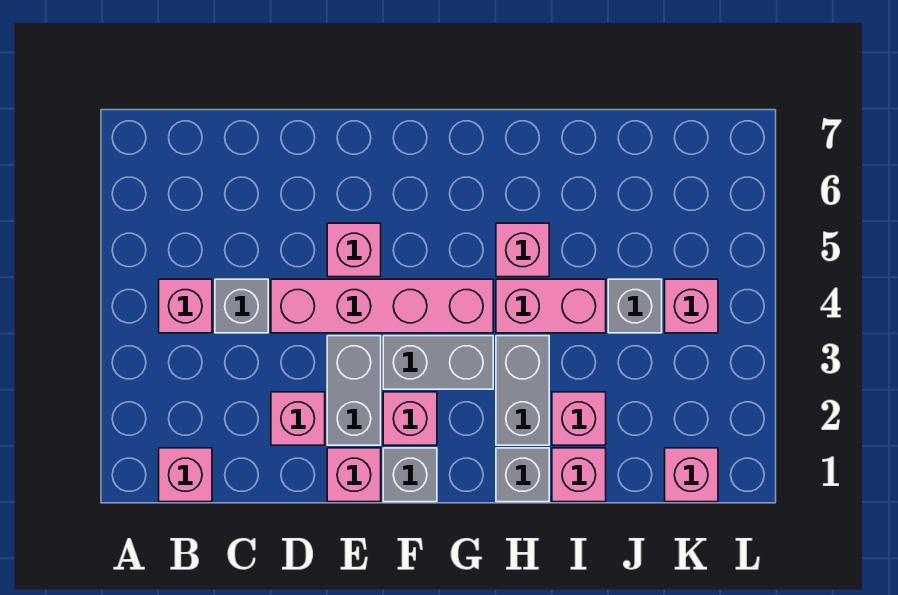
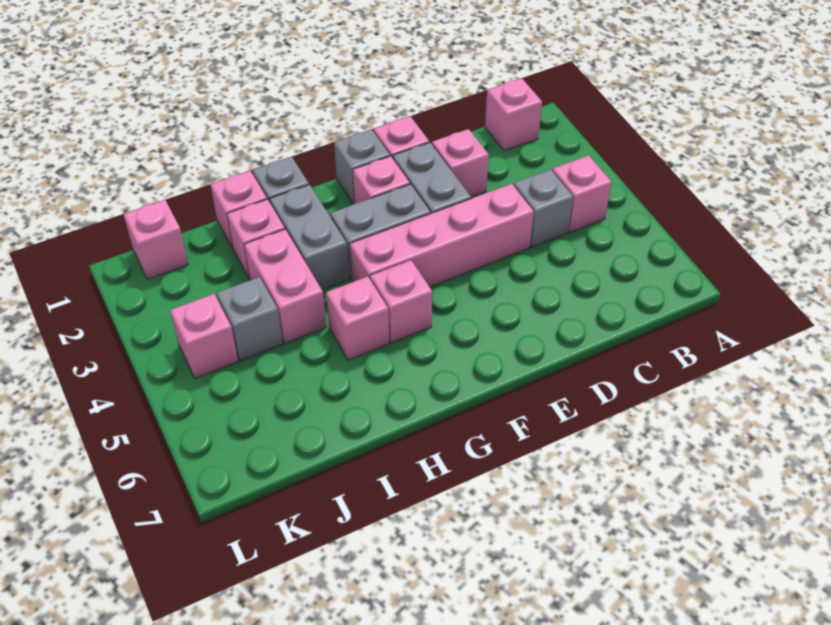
pink 1x1 brick [327,223,381,277] -> pink 1x1 brick moved to [370,260,432,343]
pink 1x2 brick [496,279,606,333] -> pink 1x2 brick turned to [244,229,326,343]

